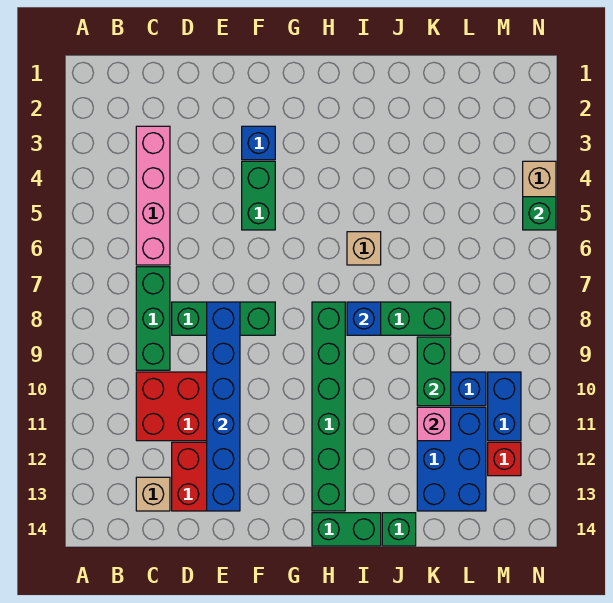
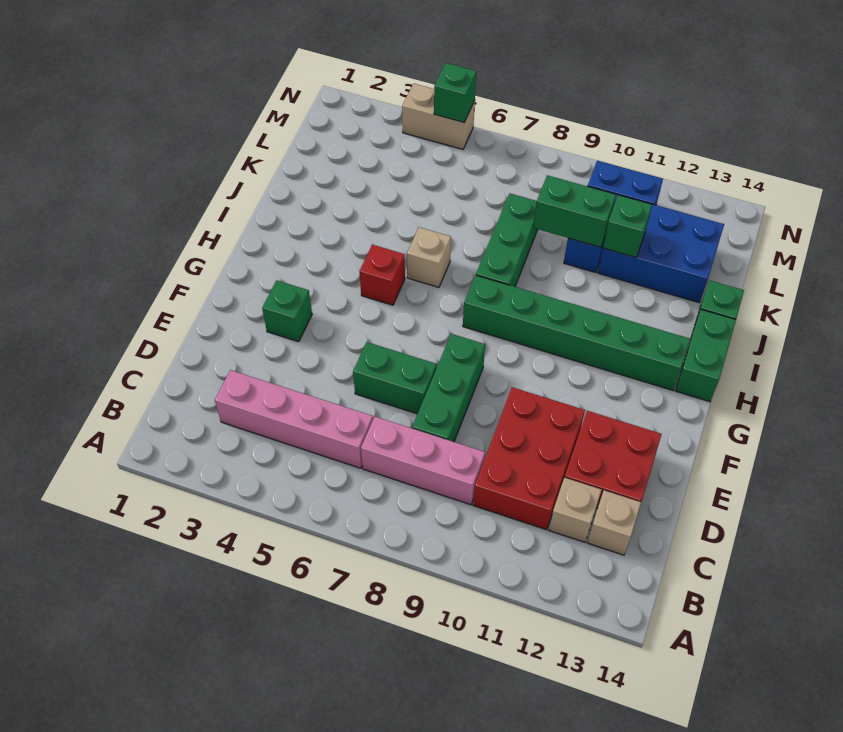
green 1x3 brick [136,267,170,370] -> pink 1x3 brick [361,417,485,505]
none -> tan 1x1 brick [549,478,601,542]
blue 1x6 brick [207,302,240,511] -> none
blue 1x1 brick [242,126,275,160] -> green 1x1 brick [262,280,312,342]
green 1x2 brick [242,161,275,230] -> green 1x2 brick moved to [353,342,437,414]
blue 1x1 brick [347,302,381,335] -> none
pink 1x1 brick [417,407,451,441] -> green 1x1 brick [603,195,652,257]
red 1x1 brick [488,442,521,476] -> red 1x1 brick moved to [359,245,405,305]

